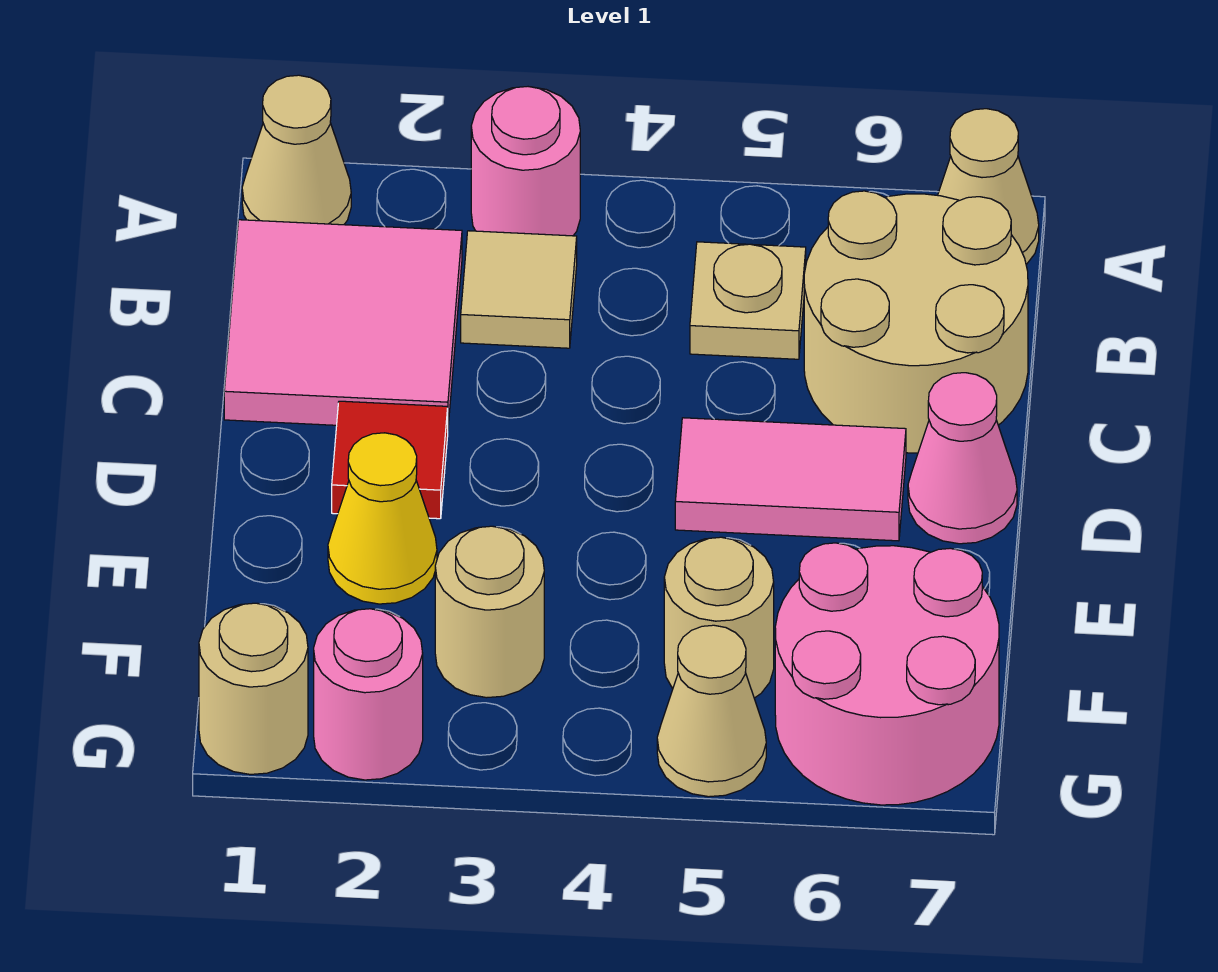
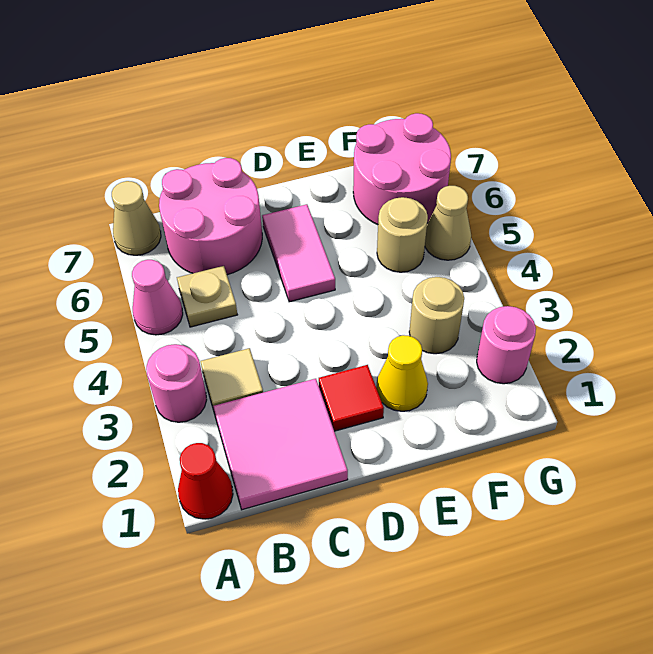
tan 1x1 cone [242,75,351,225] -> red 1x1 cone [178,443,233,519]
tan 2x2 round brick [804,191,1028,453] -> pink 2x2 round brick [159,158,262,275]
pink 1x1 cone [908,373,1017,544] -> pink 1x1 cone moved to [132,260,183,335]
tan 1x1 round brick [199,603,308,774] -> none

